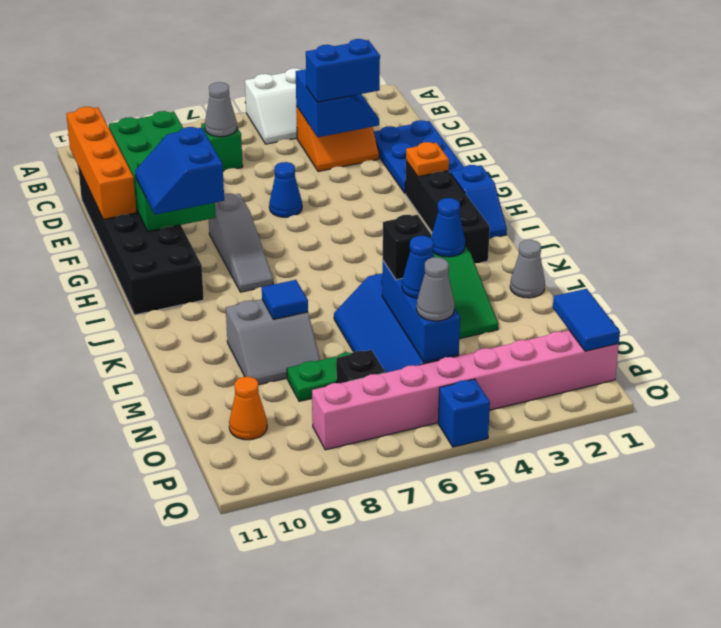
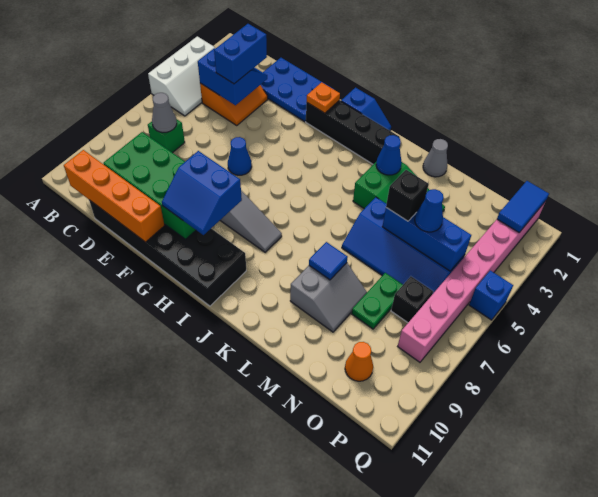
blue 1x2 tile [553,289,620,351] -> blue 1x2 tile turned to [497,181,549,232]
grey 1x1 cone [416,257,455,321] -> none

